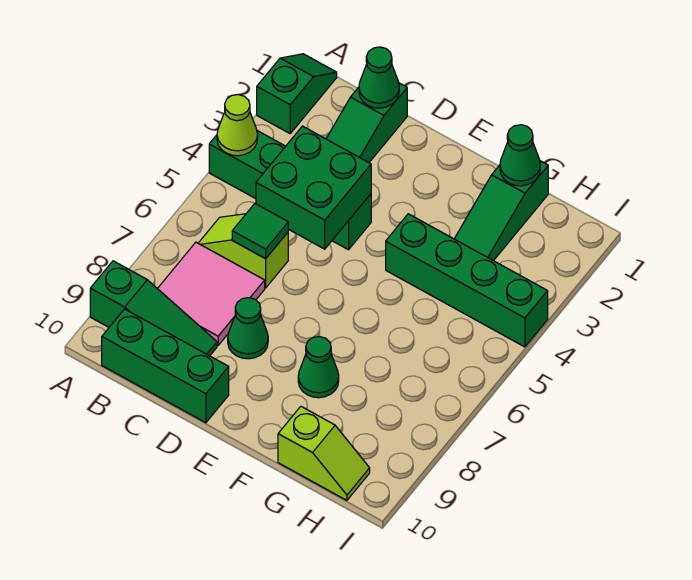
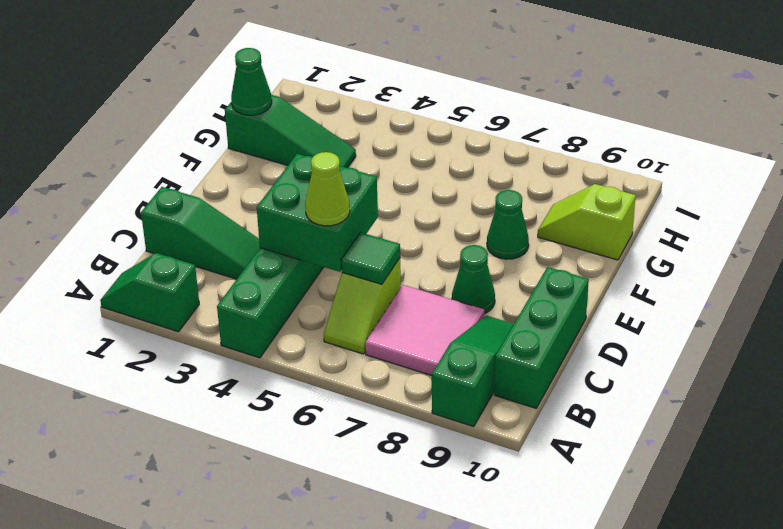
lime 1x1 cone [217,95,258,156] -> lime 1x1 cone moved to [305,152,350,226]
green 1x1 cone [359,47,399,108] -> none
green 1x4 brick [386,214,548,347] -> none
lime 1x2 slope [278,407,370,500] -> lime 1x2 slope turned to [538,184,636,260]

